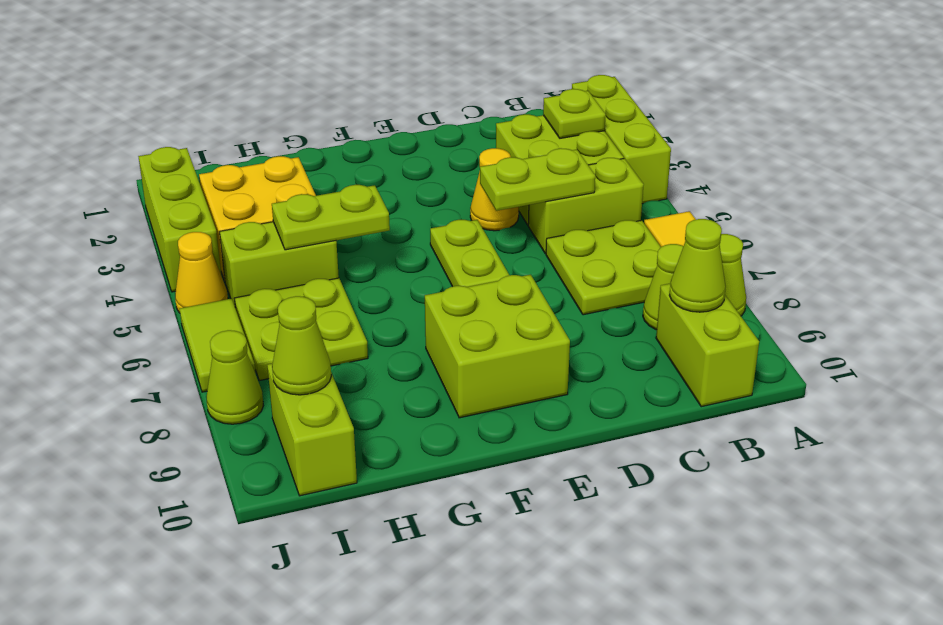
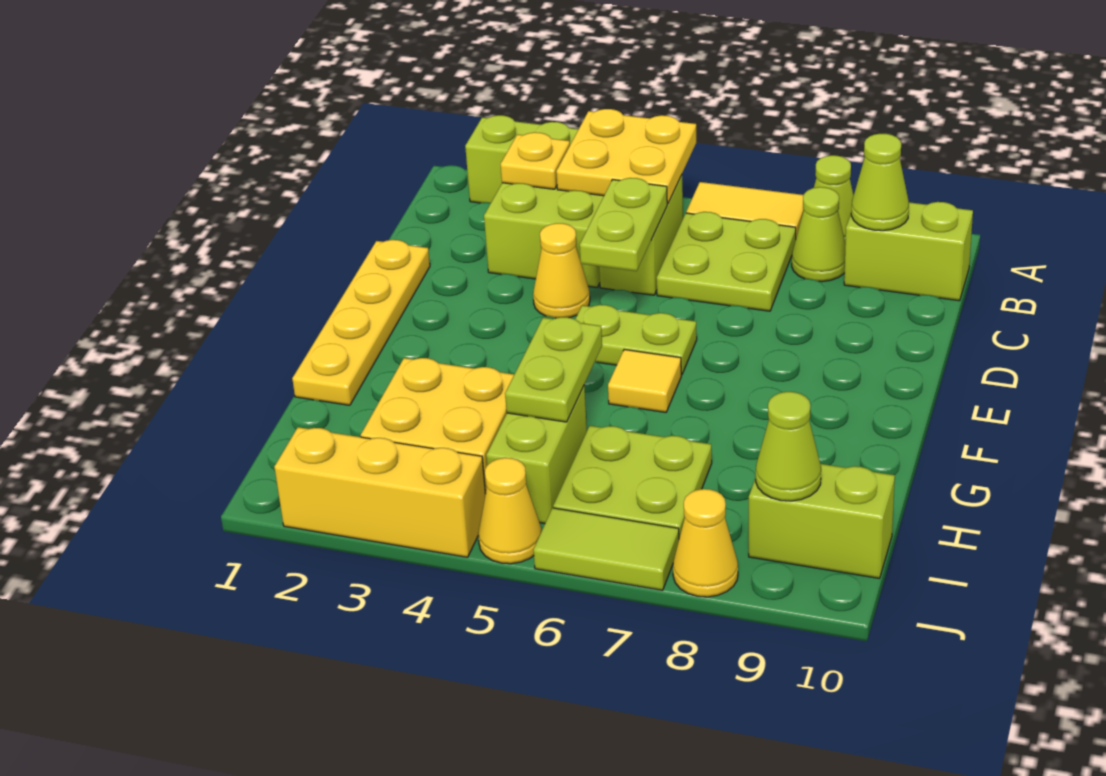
none -> yellow 2x2 plate [556,109,696,204]
lime 1x1 plate [543,89,606,138] -> yellow 1x1 plate [501,132,570,189]
none -> yellow 1x4 plate [292,240,430,405]
lime 2x2 brick [425,275,570,418] -> none
none -> yellow 1x1 tile [608,349,681,412]
lime 1x3 brick [138,147,221,292] -> yellow 1x3 brick [274,427,486,557]
lime 1x1 cone [206,330,263,424] -> yellow 1x1 cone [673,489,738,597]

